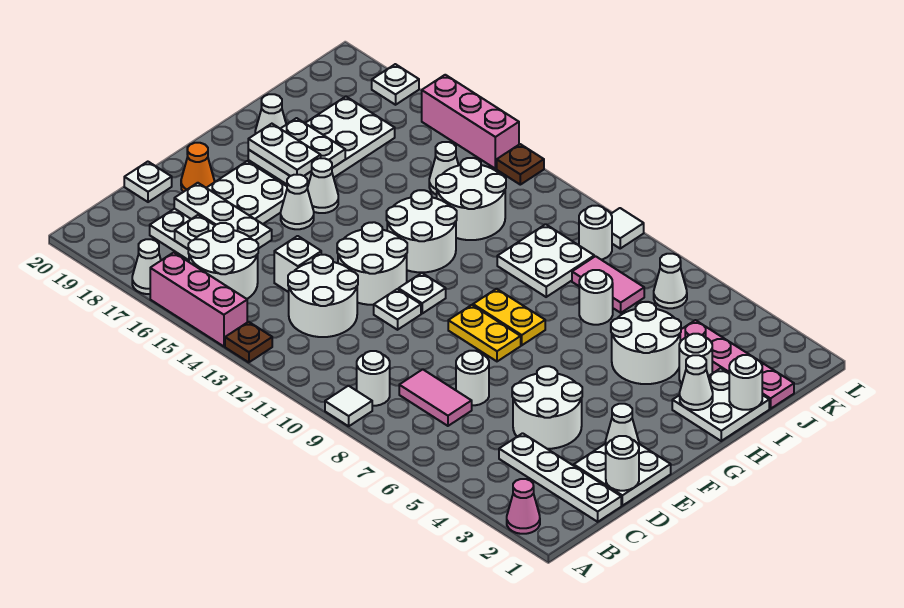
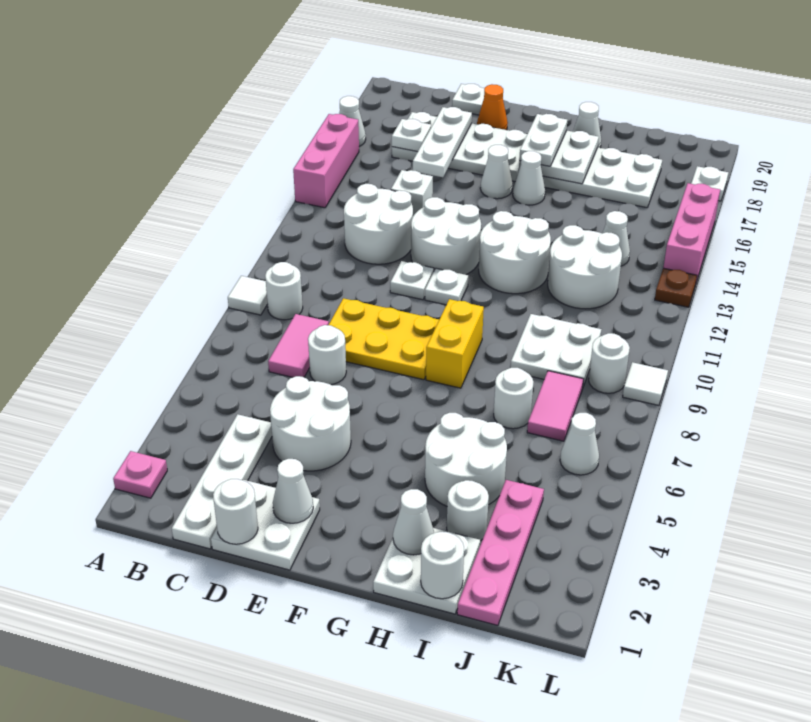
pink 1x1 cone [507,479,540,534] -> pink 1x1 plate [113,451,167,498]
brown 1x1 plate [225,322,272,362] -> none
white 2x2 round brick [188,223,258,299] -> none
yellow 1x2 plate [448,305,521,361] -> yellow 2x3 plate [329,298,439,380]
yellow 1x2 plate [473,289,545,345] -> yellow 1x2 brick [426,299,484,388]

